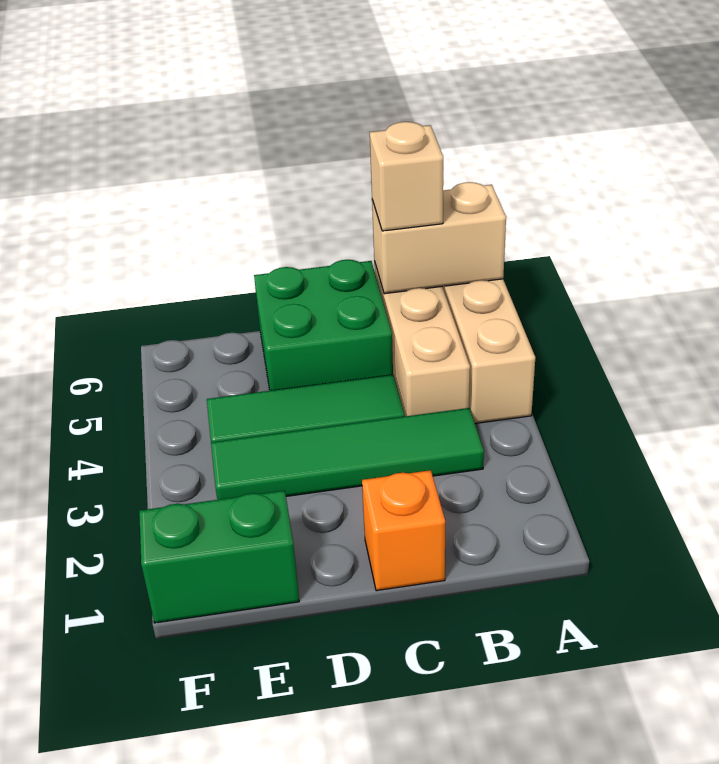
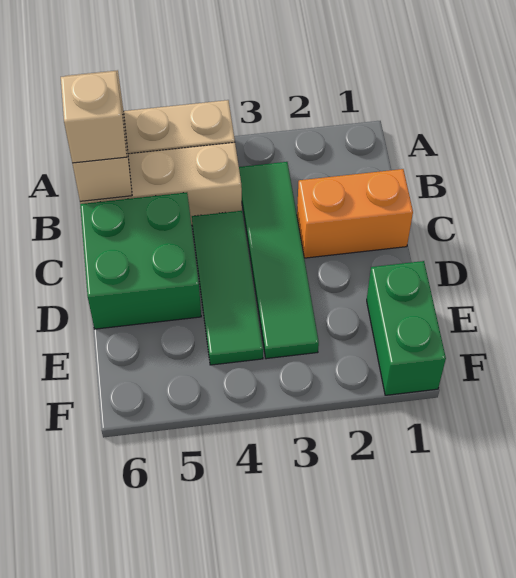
orange 1x1 brick [362,470,445,591] -> orange 1x2 brick [297,169,413,258]

